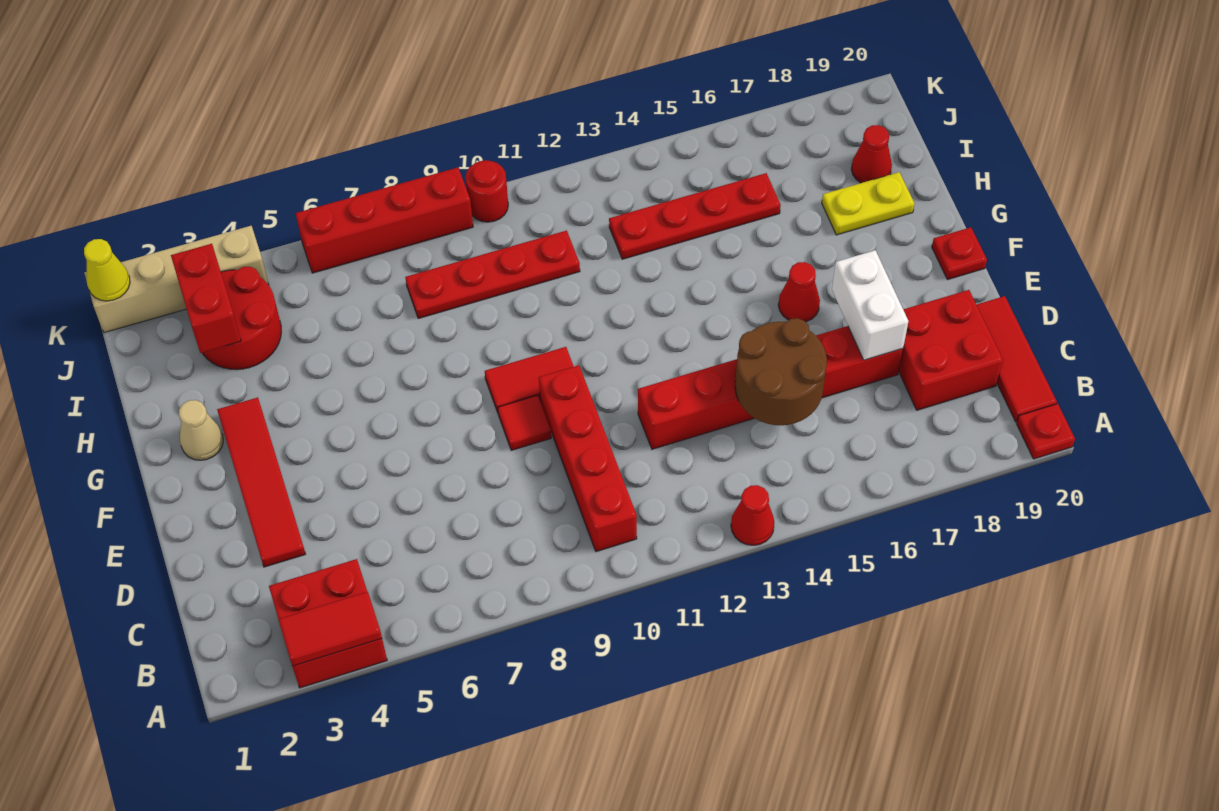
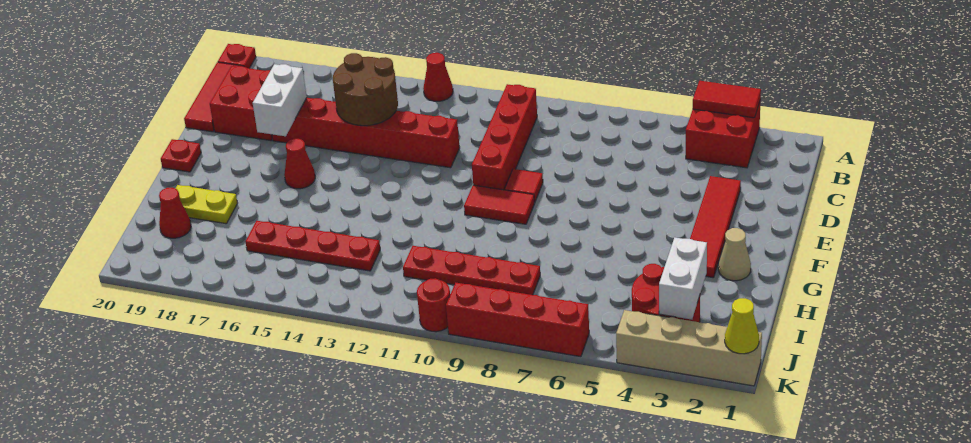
red 1x2 brick [171,244,241,353] -> white 1x2 brick [659,237,707,319]

